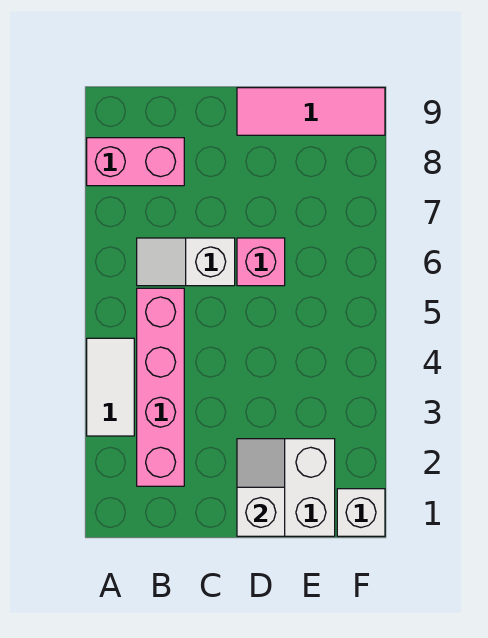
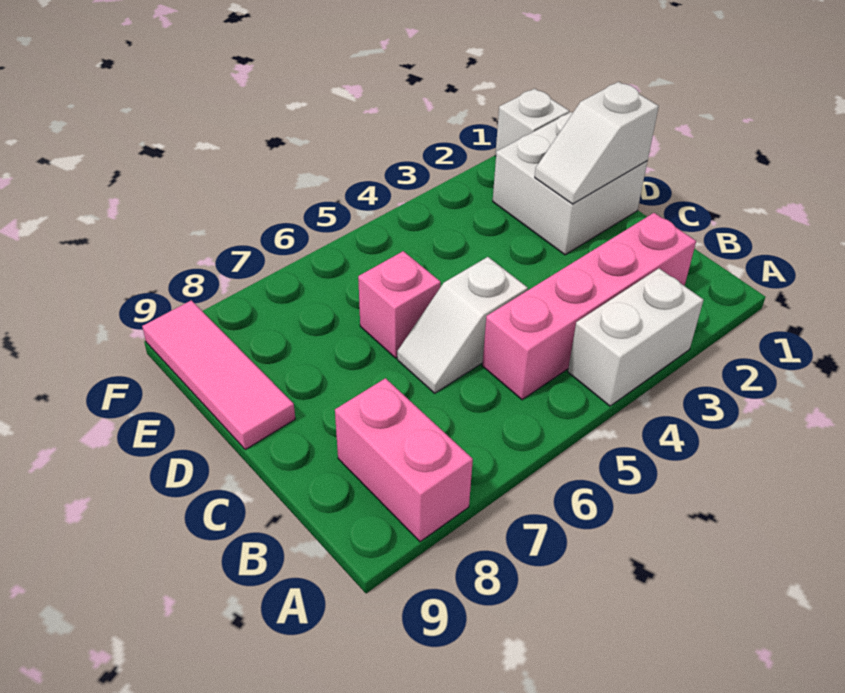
white 1x2 tile [87,338,134,436] -> white 1x2 brick [568,268,703,406]
white 1x2 slope [137,238,235,286] -> white 1x2 slope turned to [397,257,528,393]

